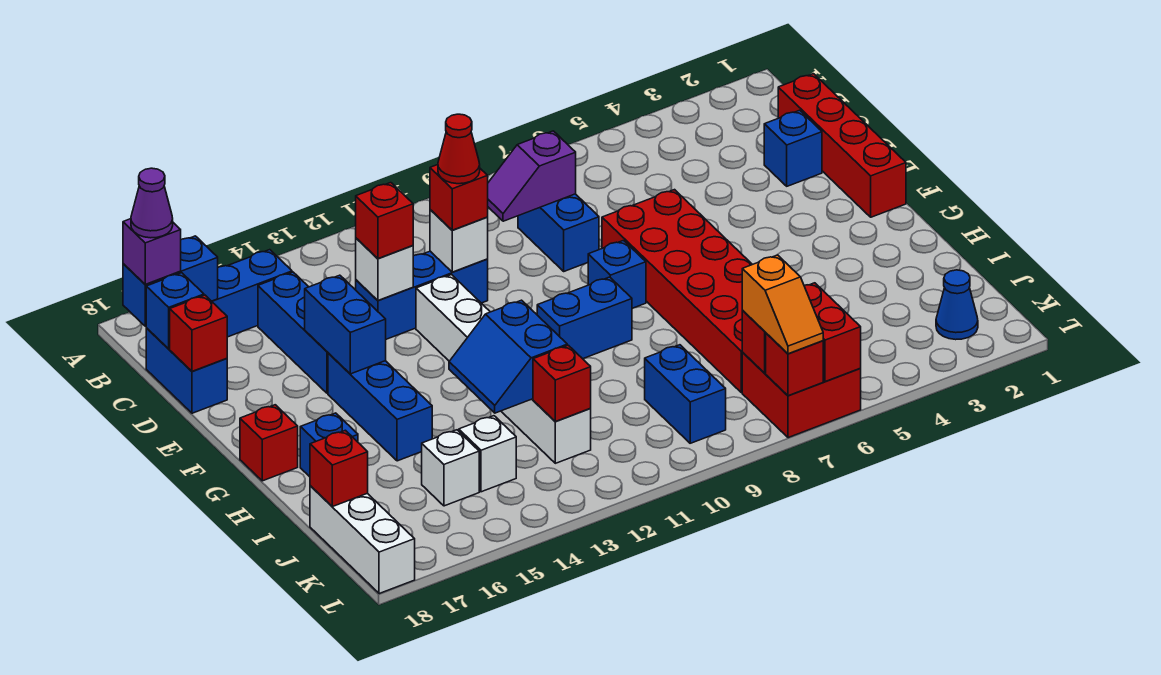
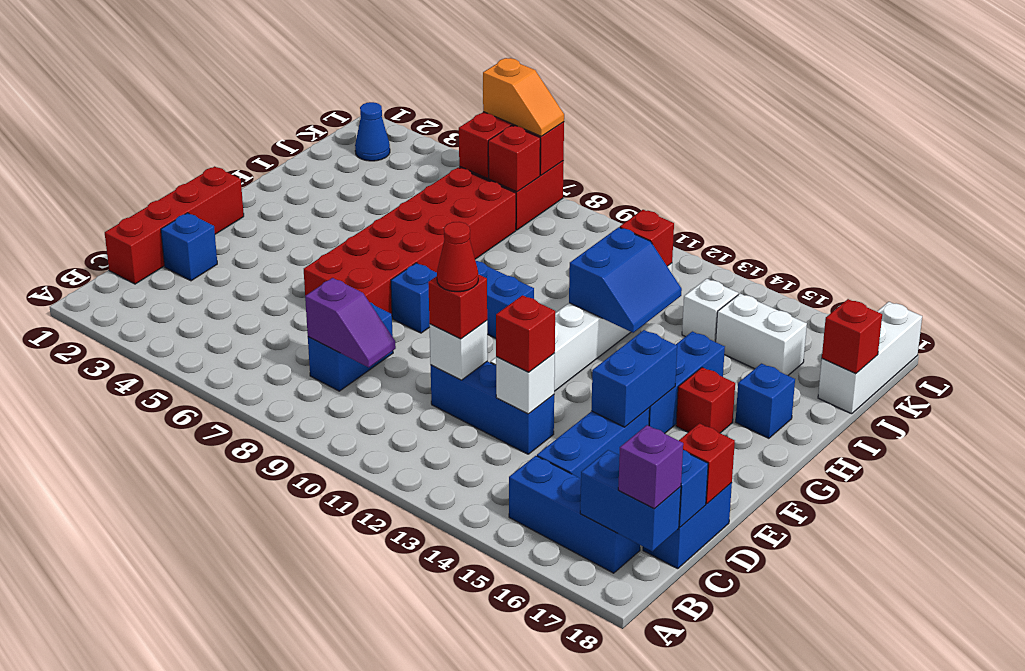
purple 1x1 cone [131,168,173,238] -> none
red 1x1 brick [240,405,298,481] -> red 1x1 brick moved to [676,367,735,433]
blue 1x2 brick [645,345,726,443] -> none
white 1x1 brick [422,430,479,506] -> white 1x2 brick [716,294,807,375]
orange 1x2 slope [742,255,823,354] -> orange 1x2 slope turned to [483,58,564,136]

